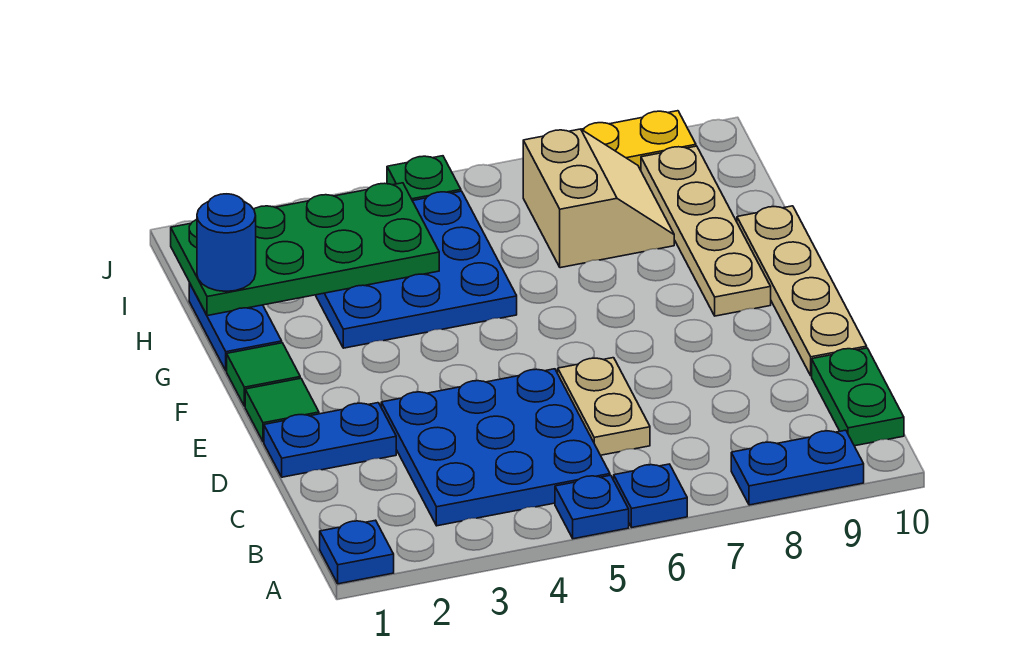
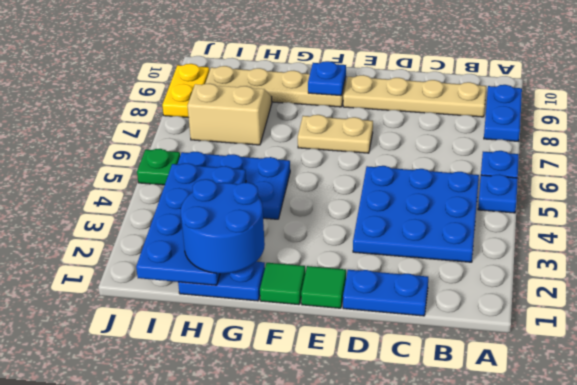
blue 1x1 plate [320,520,394,584] -> blue 1x1 plate moved to [308,61,346,96]
green 1x2 plate [812,348,904,446] -> none
tan 1x2 plate [558,358,650,455] -> tan 1x2 plate moved to [298,115,373,153]
blue 1x2 plate [264,403,396,477] -> blue 1x2 plate turned to [343,270,428,316]
tan 1x4 plate [737,206,867,376] -> tan 1x4 plate moved to [343,75,486,117]
blue 3x3 plate [316,191,517,348] -> blue 2x3 plate [178,152,290,219]
green 2x4 plate [171,183,439,316] -> blue 2x4 plate [136,163,246,285]
blue 1x1 round brick [197,194,256,291] -> blue 2x2 round brick [181,179,265,273]

